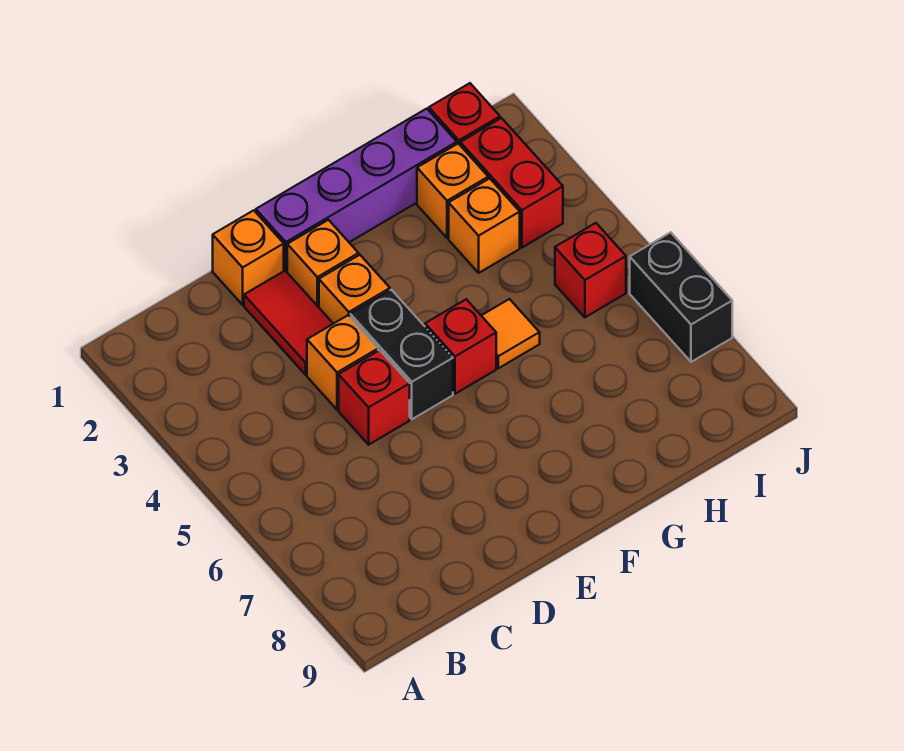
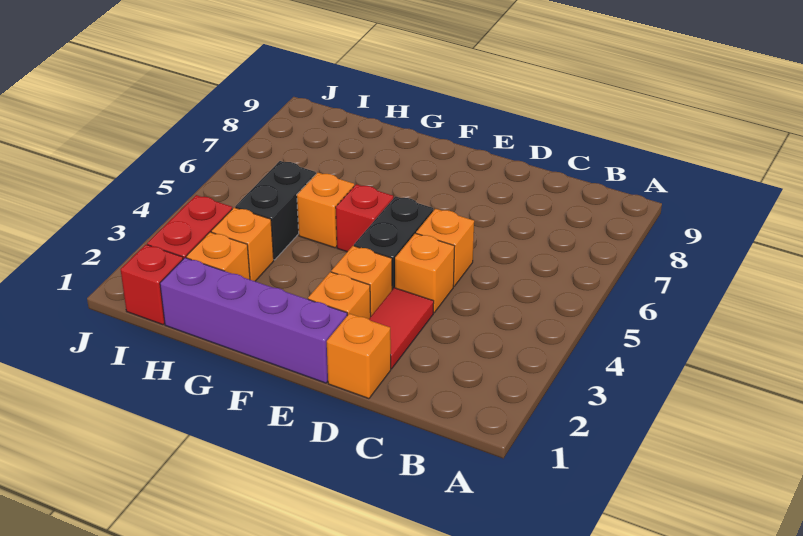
red 1x1 brick [339,350,410,445] -> orange 1x1 brick [416,209,474,286]
orange 1x1 tile [481,299,540,368] -> orange 1x1 brick [297,173,354,248]
red 1x1 brick [555,223,626,317] -> none
black 1x2 brick [630,232,732,362] -> black 1x2 brick moved to [235,161,316,260]

